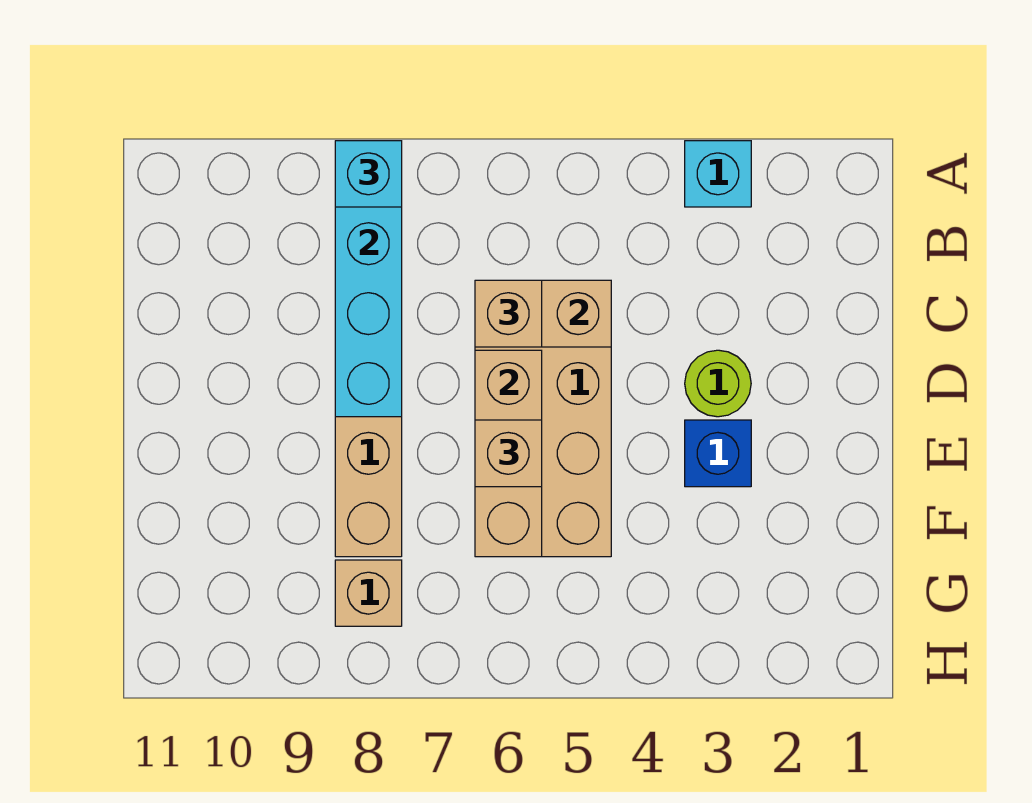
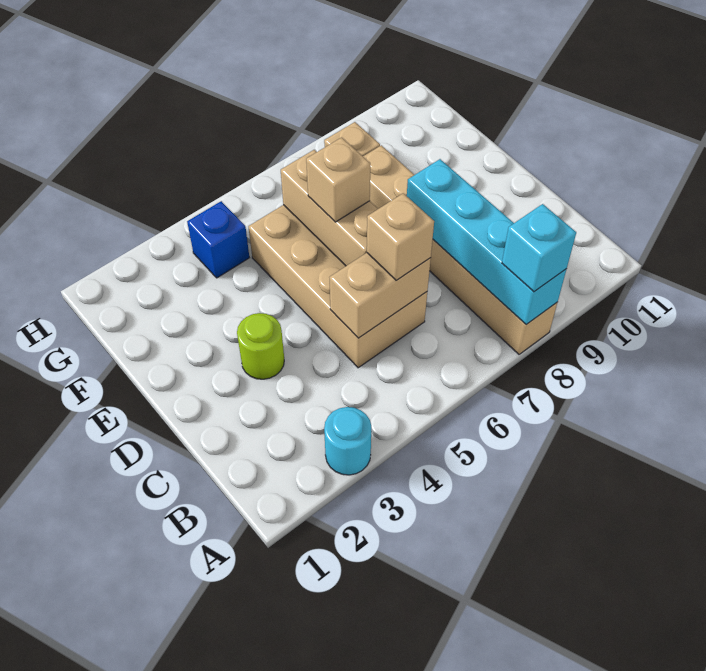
cyan 1x1 brick [685,141,751,207] -> cyan 1x1 round brick [324,407,371,475]
blue 1x1 brick [685,420,751,487] -> blue 1x1 brick moved to [187,201,249,278]

